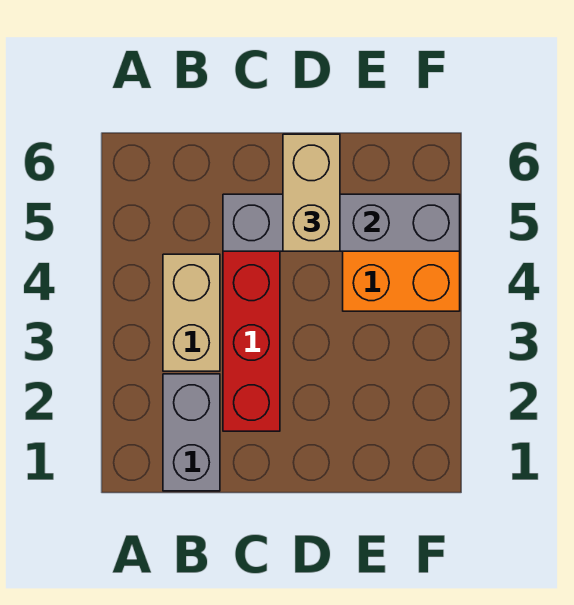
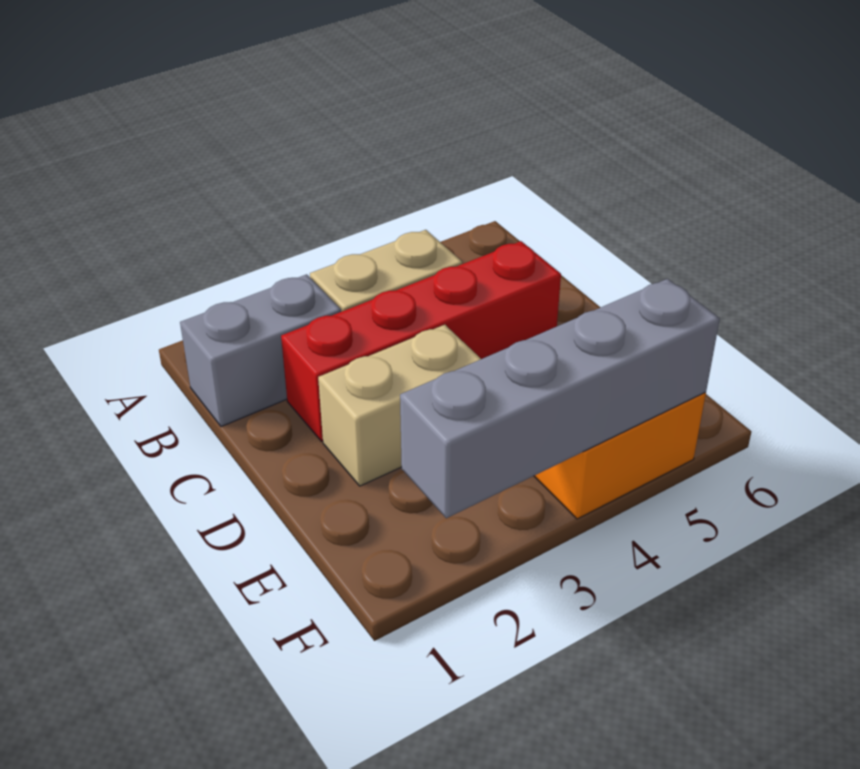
grey 1x4 brick [223,194,460,251] -> grey 1x4 brick turned to [400,279,720,518]
tan 1x2 brick [283,134,340,251] -> tan 1x2 brick moved to [318,325,481,486]

